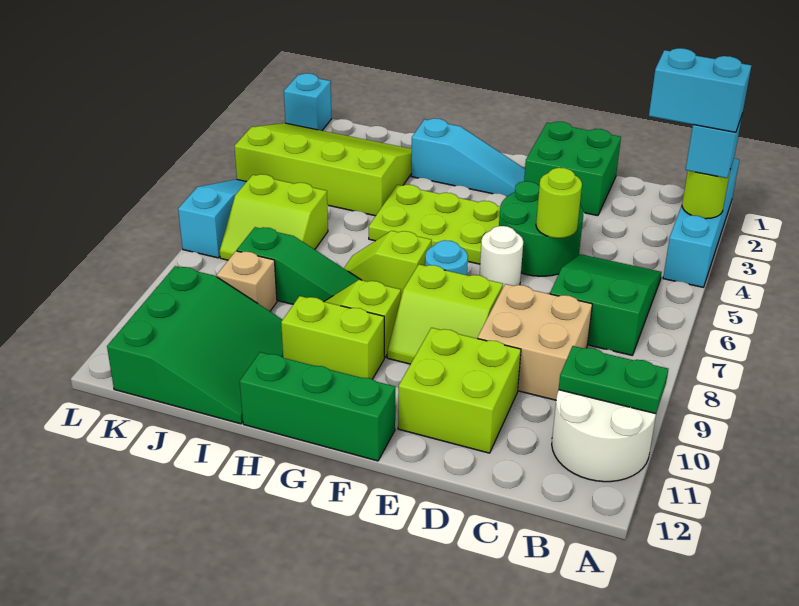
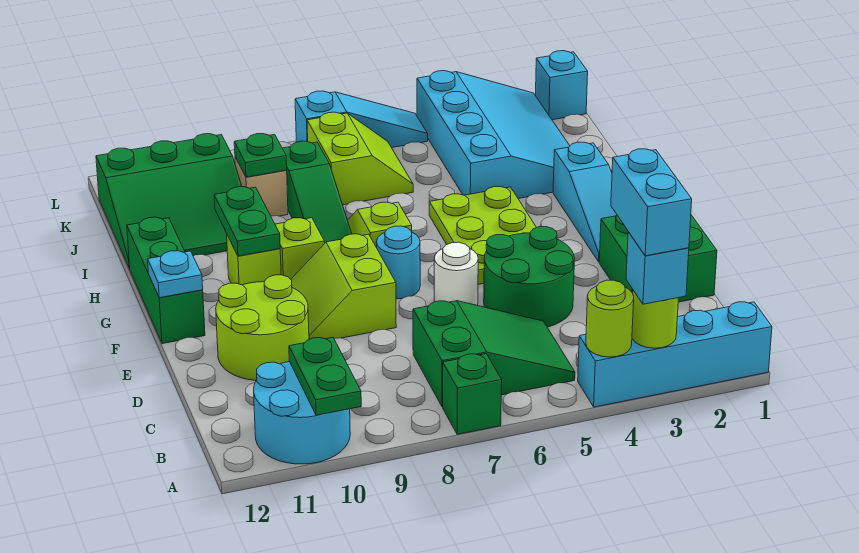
none -> green 1x1 brick [443,354,502,434]
white 2x2 round brick [552,390,656,482] -> cyan 2x2 round brick [254,362,350,464]
tan 2x2 brick [477,284,592,400] -> none
lime 1x1 round brick [536,168,582,238] -> lime 1x1 round brick moved to [586,280,634,357]
lime 2x2 brick [398,328,521,453] -> lime 2x2 round brick [216,275,309,380]
none -> cyan 1x1 plate [148,251,203,298]
lime 1x2 brick [281,296,384,379] -> lime 1x1 brick [227,235,281,285]
none -> green 1x2 plate [214,187,280,256]
lime 3x4 slope [234,123,412,216] -> cyan 3x4 slope [417,71,570,199]
lime 2x2 slope [220,174,328,260] -> lime 2x2 slope turned to [307,112,413,205]
none -> green 1x1 plate [234,134,287,177]

